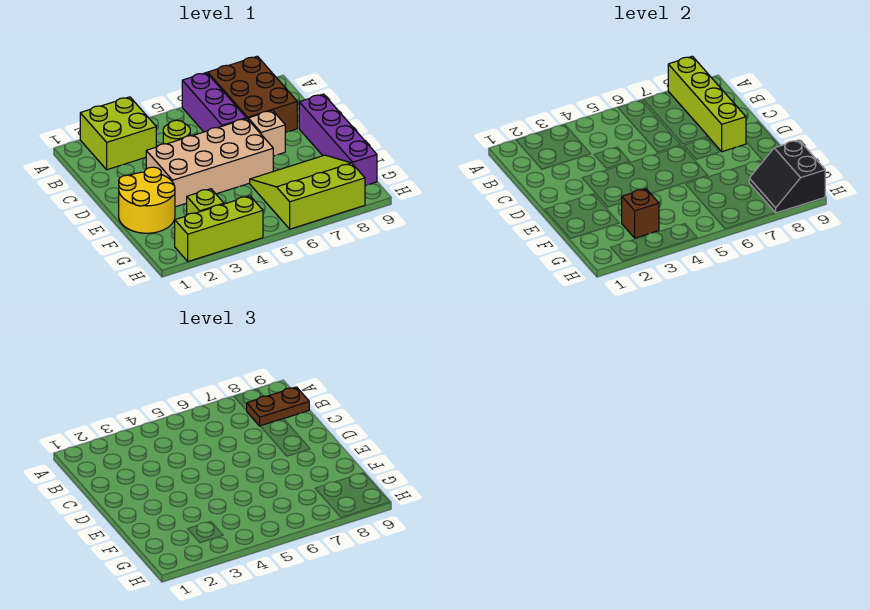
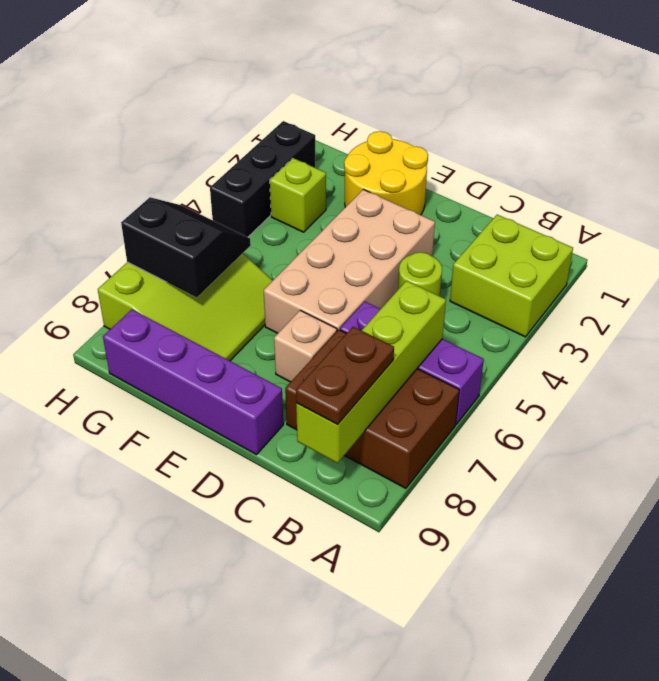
lime 1x4 brick [668,56,746,152] -> lime 1x4 brick turned to [296,281,446,463]
brown 1x1 brick [622,189,659,238] -> none
black 2x2 slope [749,140,825,213] -> black 2x2 slope moved to [121,197,251,297]
lime 1x3 brick [175,196,263,261] -> black 1x3 brick [210,121,315,237]

